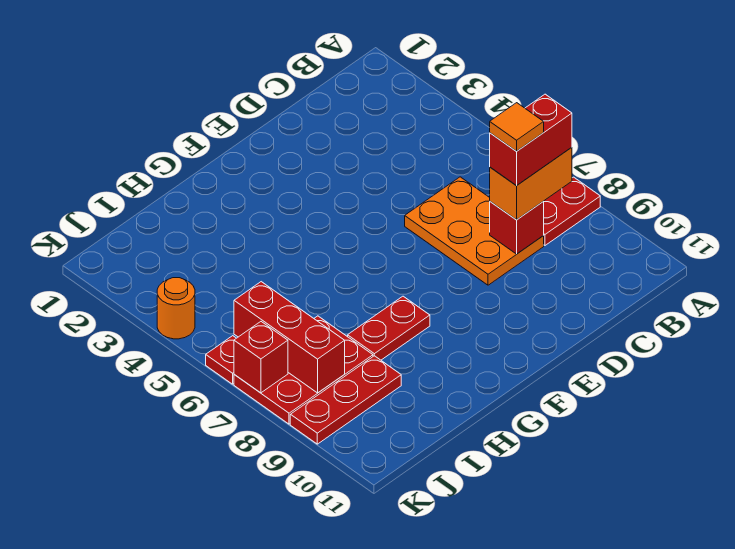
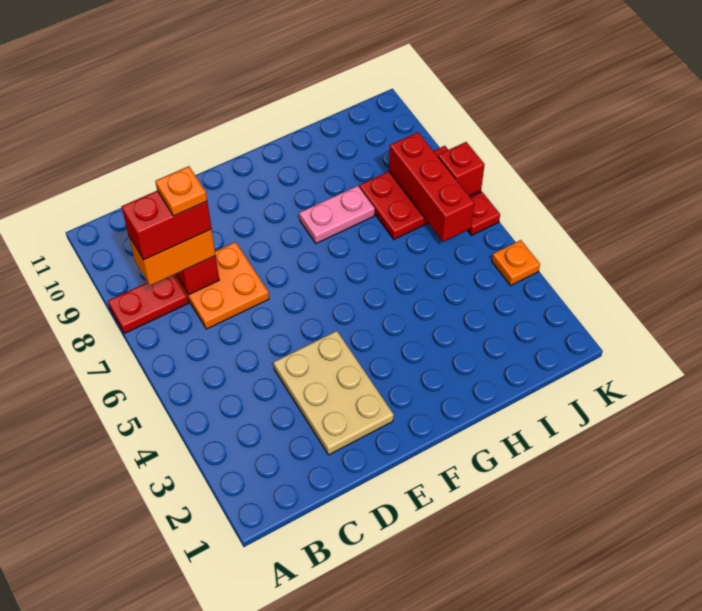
orange 2x3 plate [405,177,544,285] -> orange 2x2 plate [175,242,269,329]
orange 1x1 tile [490,103,544,151] -> orange 1x1 plate [155,166,207,216]
none -> tan 2x3 plate [273,331,394,455]
red 1x2 plate [348,296,430,360] -> pink 1x2 plate [299,186,375,243]
red 1x3 plate [290,356,401,444] -> none
orange 1x1 round brick [157,278,195,339] -> orange 1x1 plate [492,240,540,285]

